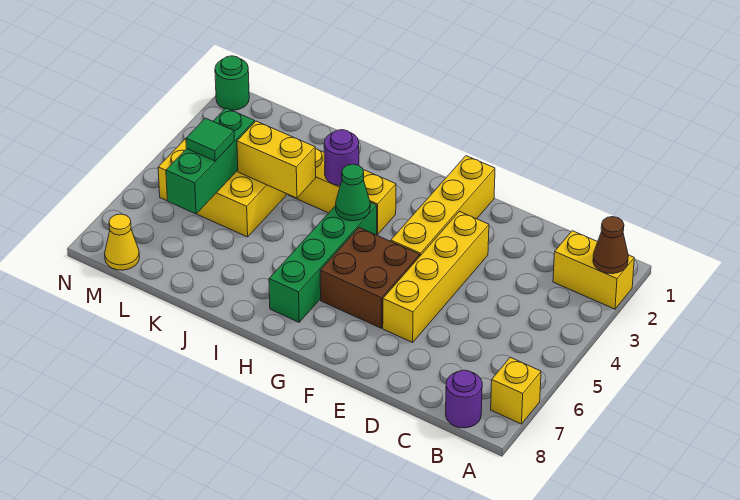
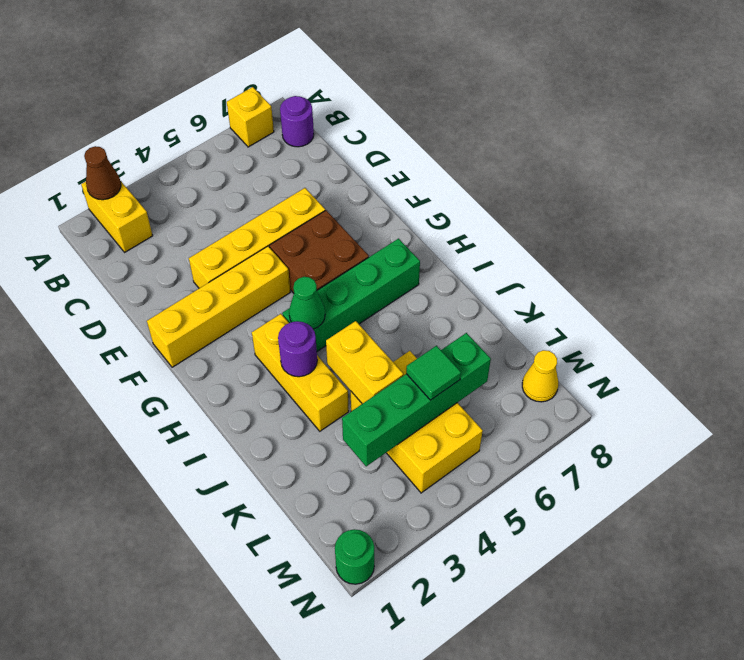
green 1x3 brick [166,108,255,214] -> green 1x4 brick [342,333,491,466]

